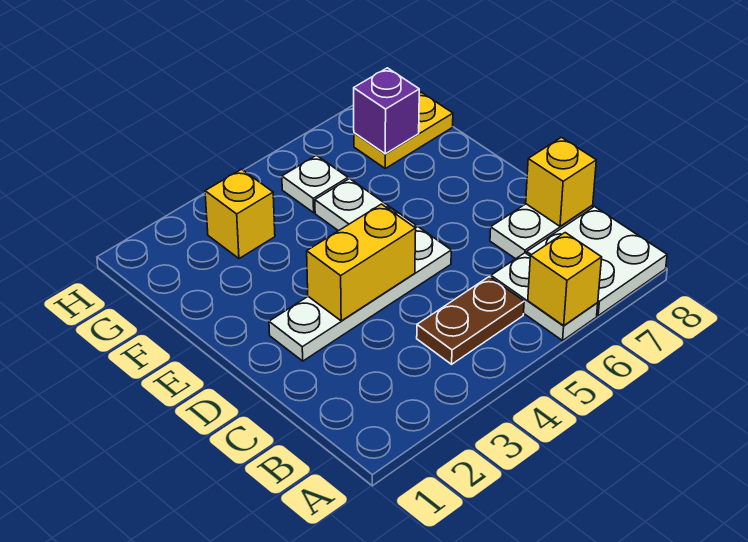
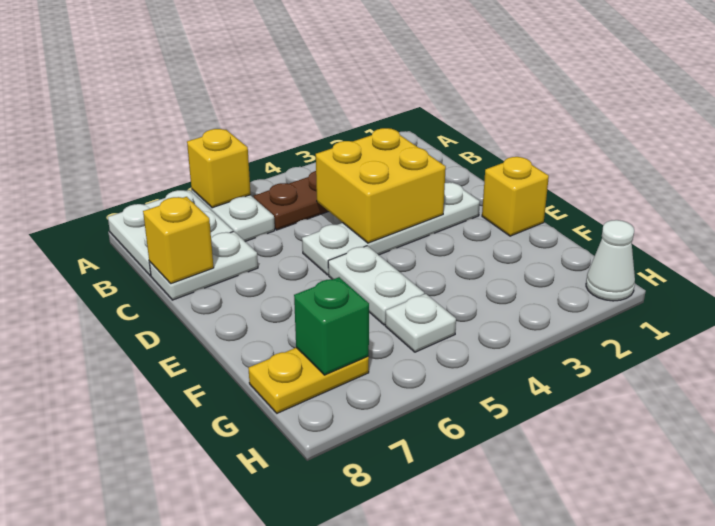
yellow 1x2 brick [307,204,416,321] -> yellow 2x2 brick [316,128,446,243]
yellow 1x1 brick [205,169,275,259] -> yellow 1x1 brick moved to [482,157,549,236]
purple 1x1 brick [354,68,419,154] -> green 1x1 brick [294,277,369,375]
none -> white 1x1 cone [586,220,635,301]

